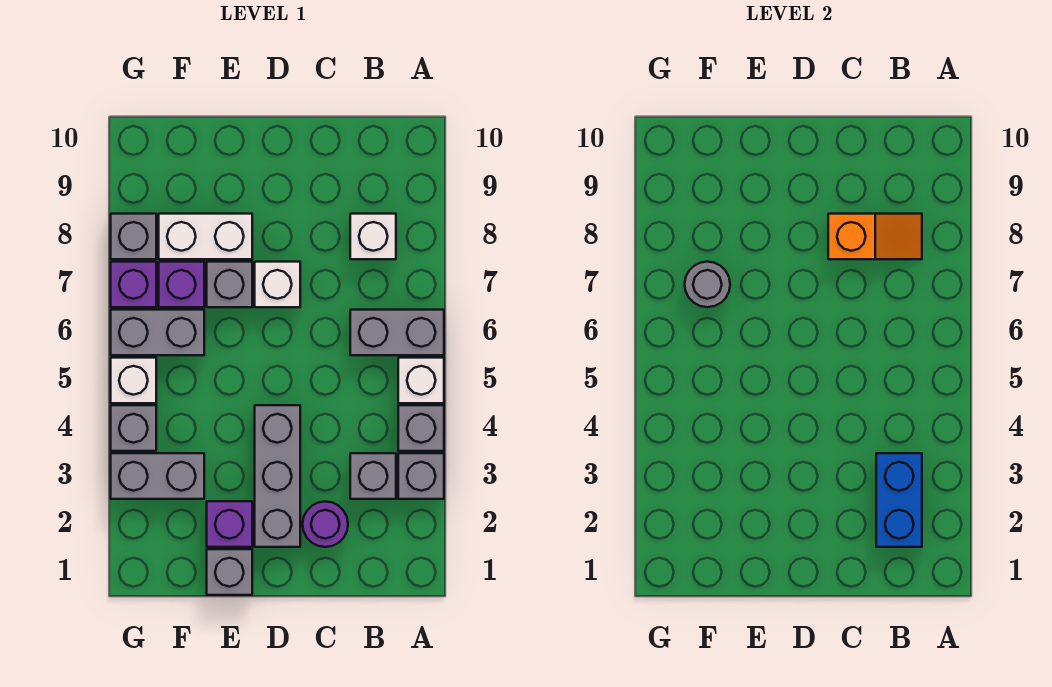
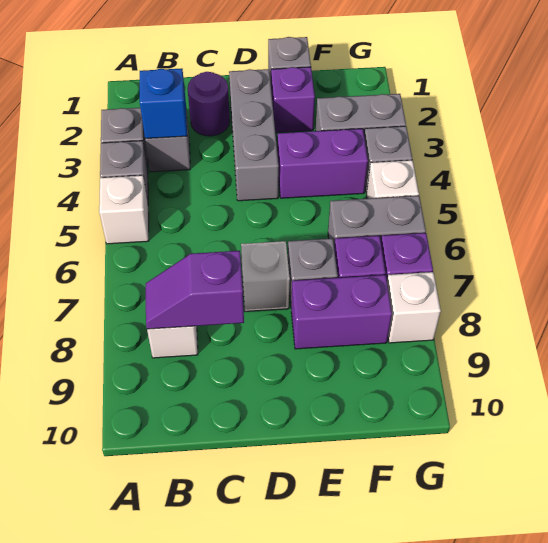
grey 1x2 brick [350,310,444,355] -> none
blue 1x2 brick [876,453,922,547] -> blue 1x1 brick [140,68,187,139]
orange 1x2 slope [828,214,922,259] -> purple 1x2 slope [146,251,244,329]
none -> purple 1x2 brick [277,129,368,198]
white 1x2 brick [159,214,252,259] -> purple 1x2 brick [291,275,392,349]
grey 1x1 round brick [685,262,730,307] -> none
grey 1x1 brick [111,214,156,259] -> white 1x1 brick [387,272,441,343]

